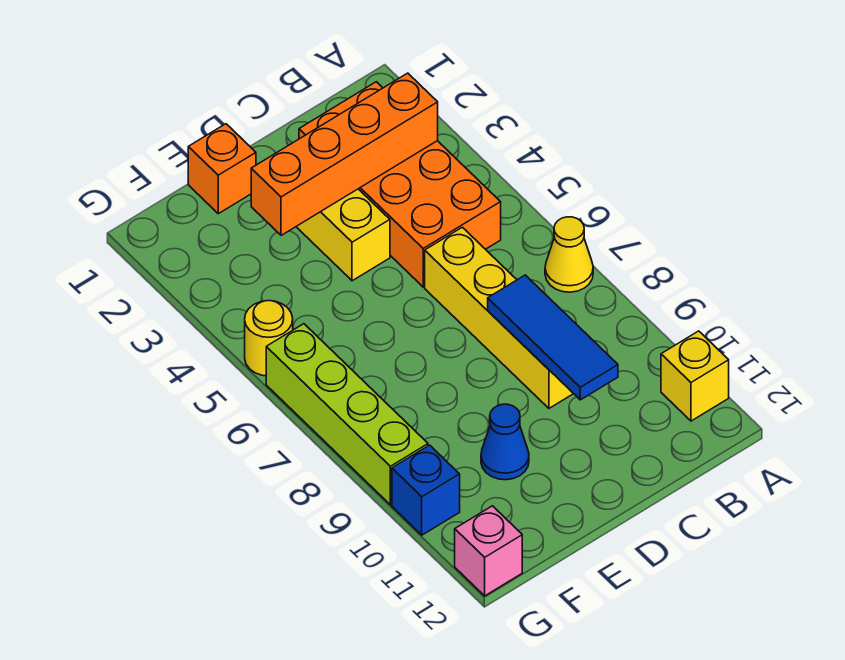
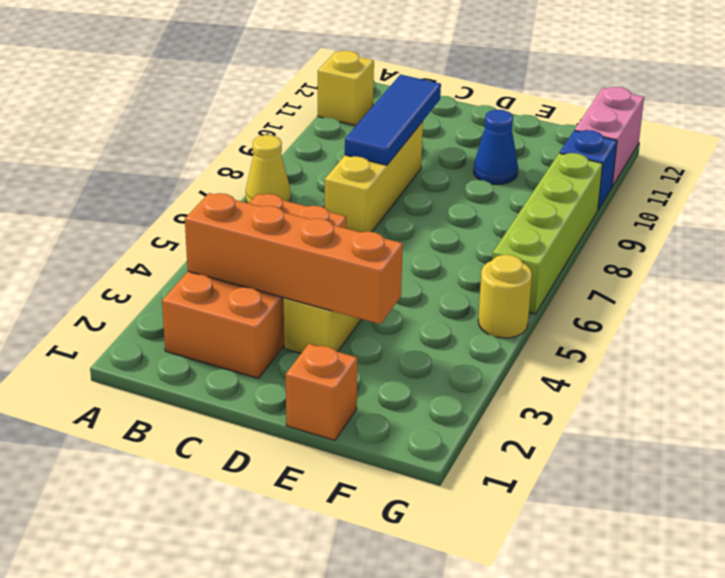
yellow 1x4 brick [425,227,573,408] -> yellow 1x3 brick [325,121,423,232]
pink 1x1 brick [455,506,522,596] -> pink 1x2 brick [575,87,644,187]

